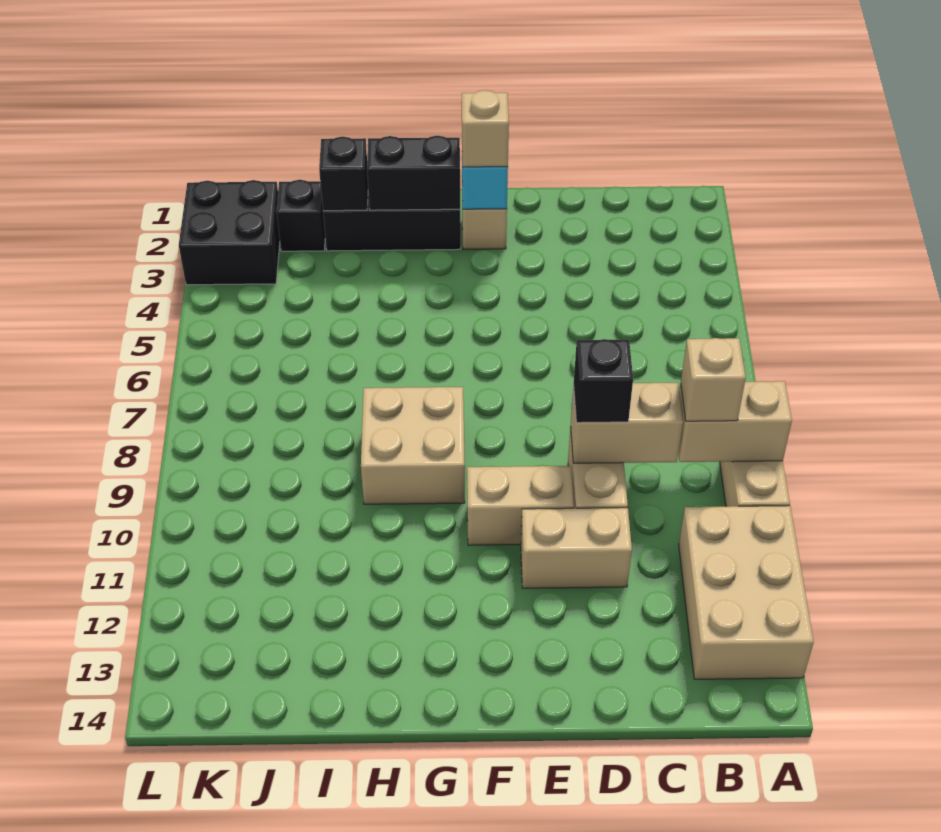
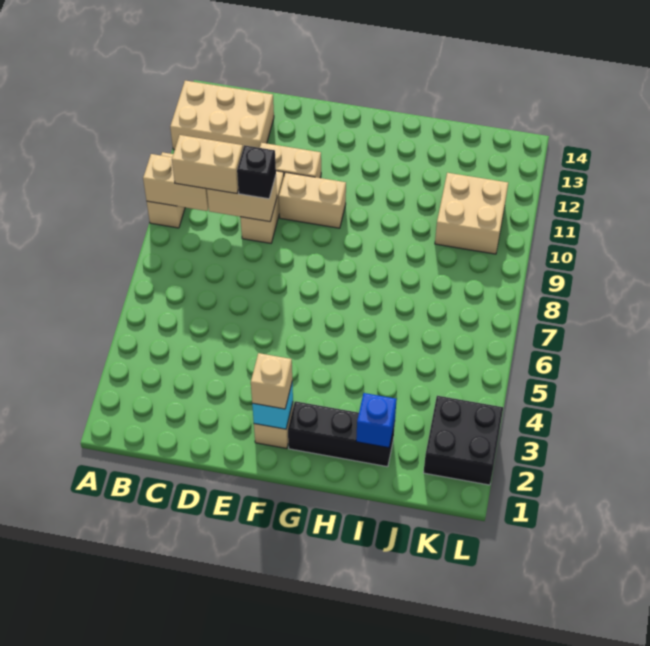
tan 2x3 brick [679,506,814,679] -> tan 2x3 brick turned to [170,81,274,150]
tan 1x1 brick [681,338,746,421] -> tan 1x2 brick [172,135,243,193]
black 1x2 brick [367,136,460,210] -> none
tan 2x2 brick [361,387,465,504] -> tan 2x2 brick moved to [435,173,508,254]
black 1x1 brick [319,137,368,211] -> blue 1x1 brick [356,393,397,448]
black 1x1 brick [276,180,325,251] -> none

